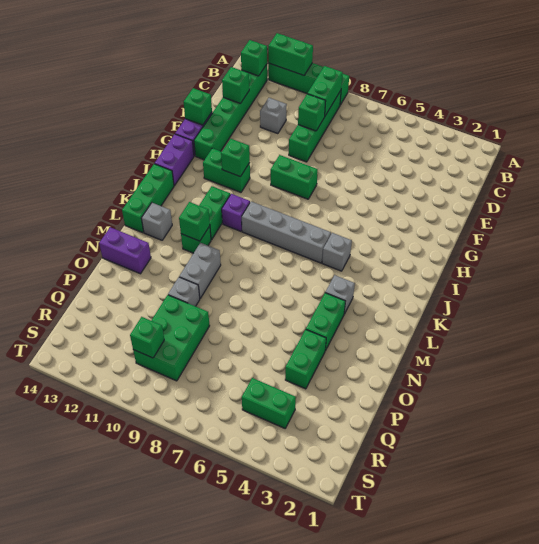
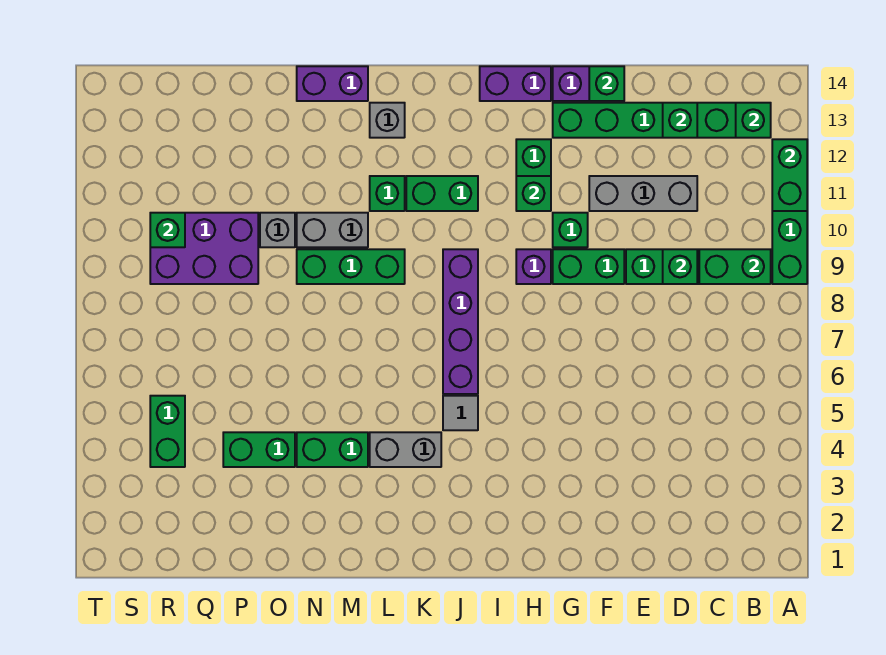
grey 1x1 brick [260,98,287,134] -> grey 1x3 brick [589,176,697,211]
green 1x2 brick [271,155,318,199] -> green 1x2 brick turned to [553,249,624,284]
grey 1x1 brick [322,233,352,271] -> grey 1x1 tile [443,396,478,430]
grey 1x4 brick [242,201,331,263] -> purple 1x4 brick [443,249,478,394]
purple 1x1 brick [222,194,250,231] -> purple 1x1 brick moved to [516,249,551,284]
green 1x3 brick [122,164,174,233] -> green 1x3 brick moved to [297,249,405,284]
grey 1x1 brick [325,275,355,314] -> grey 1x2 brick [370,432,441,467]
green 1x1 brick [179,202,210,241] -> green 1x1 brick moved to [553,213,588,247]
purple 1x2 brick [99,227,151,274] -> purple 1x2 brick turned to [297,66,368,101]
green 2x3 brick [133,295,210,381] -> purple 2x3 brick [150,213,258,284]

